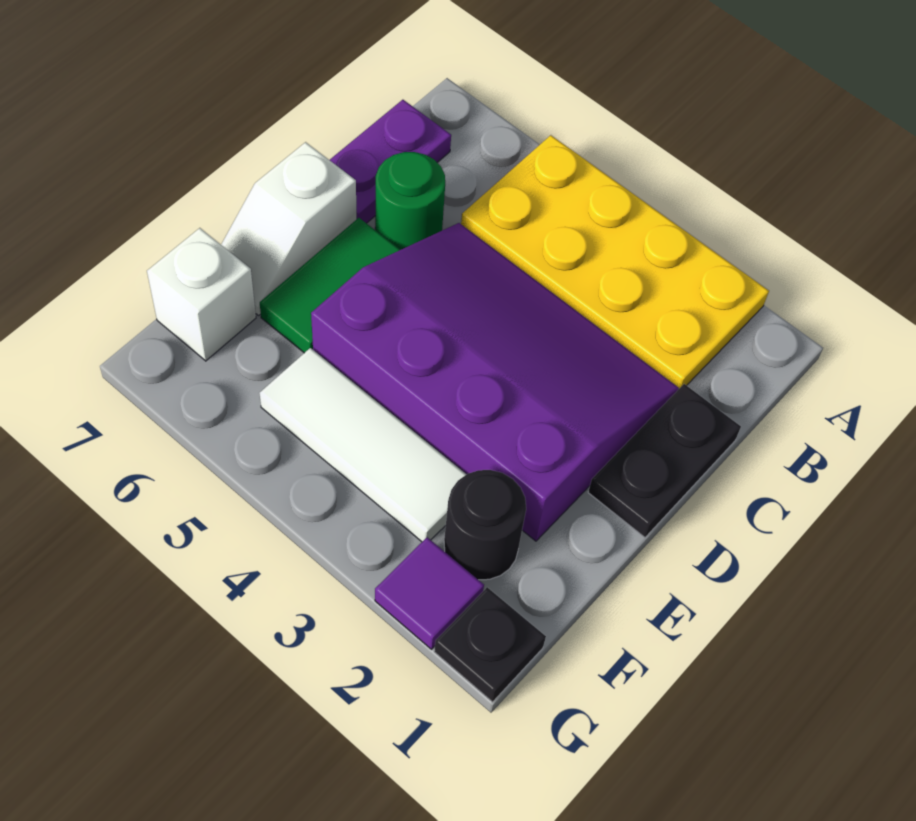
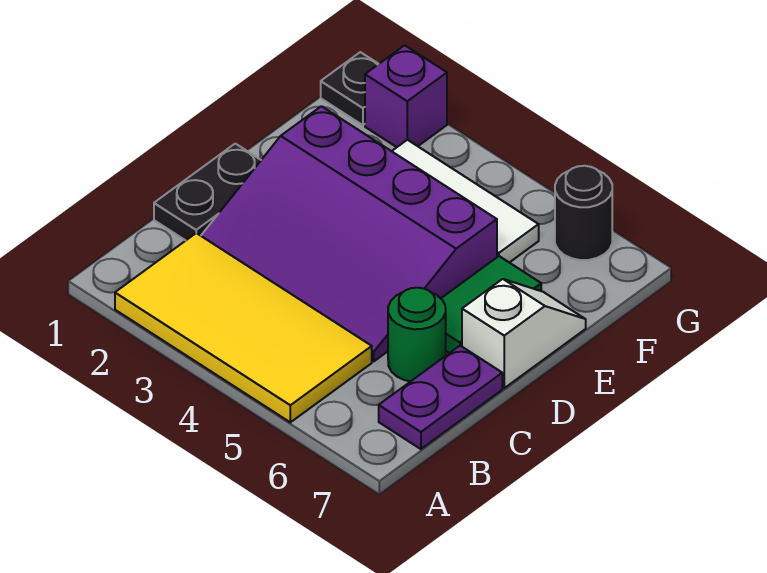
yellow 2x4 plate [461,135,769,388] -> yellow 2x4 tile [115,233,372,422]
black 1x1 round brick [444,470,526,580] -> black 1x1 round brick moved to [555,166,612,260]
white 1x1 brick [147,228,256,361] -> none
purple 1x1 tile [375,537,484,649] -> purple 1x1 brick [365,45,447,147]

